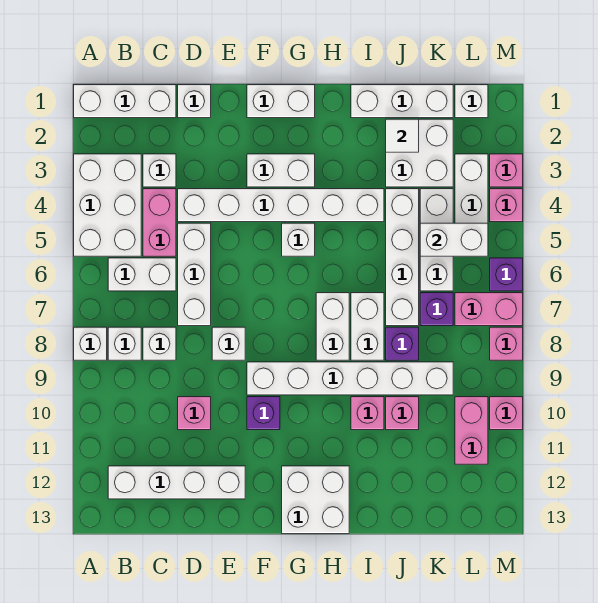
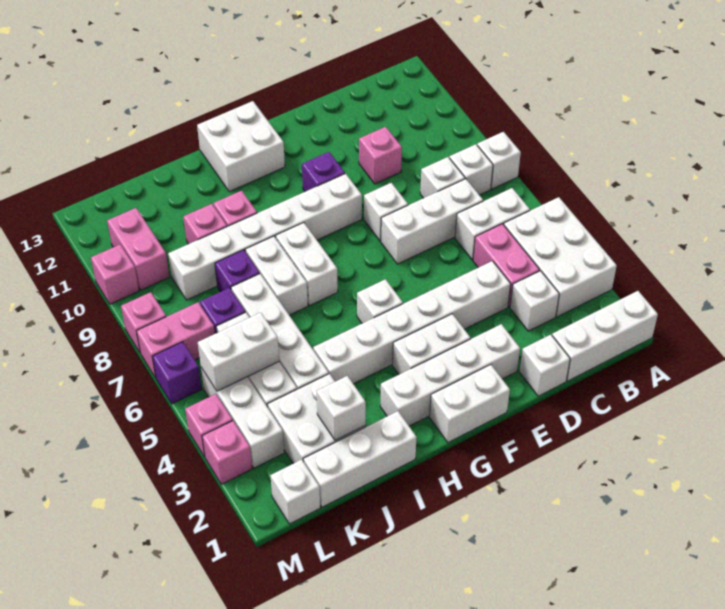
white 1x4 brick [108,466,245,499] -> white 1x4 brick moved to [380,324,520,426]
white 1x3 brick [178,223,211,326] -> white 1x3 brick turned to [381,179,483,264]
white 1x1 tile [386,119,419,152] -> white 1x1 brick [317,376,366,440]

